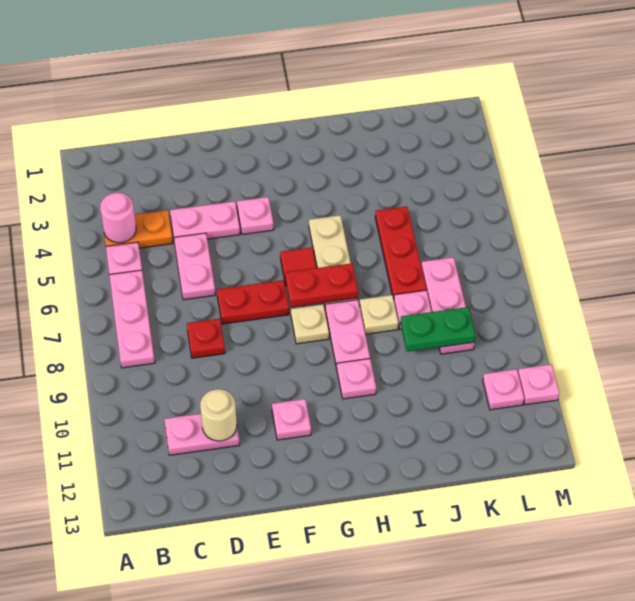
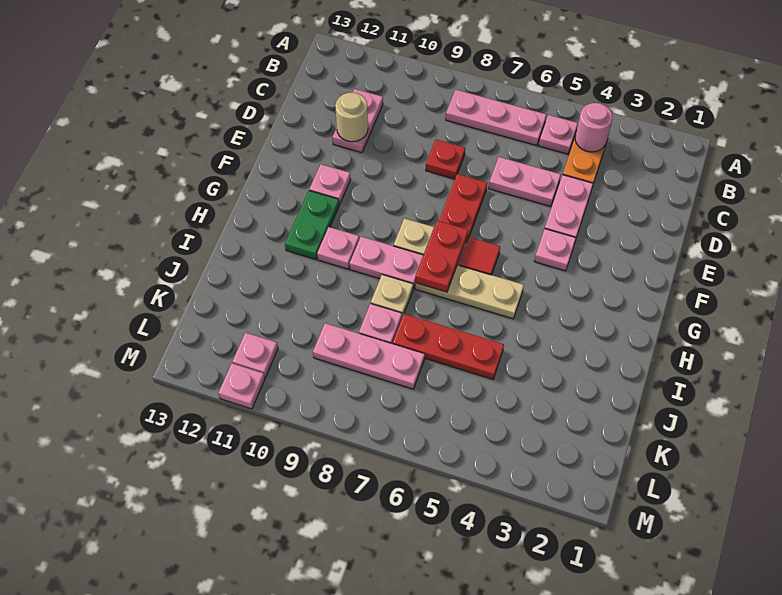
green 1x2 plate [400,307,475,352] -> green 1x2 plate moved to [285,191,339,259]

